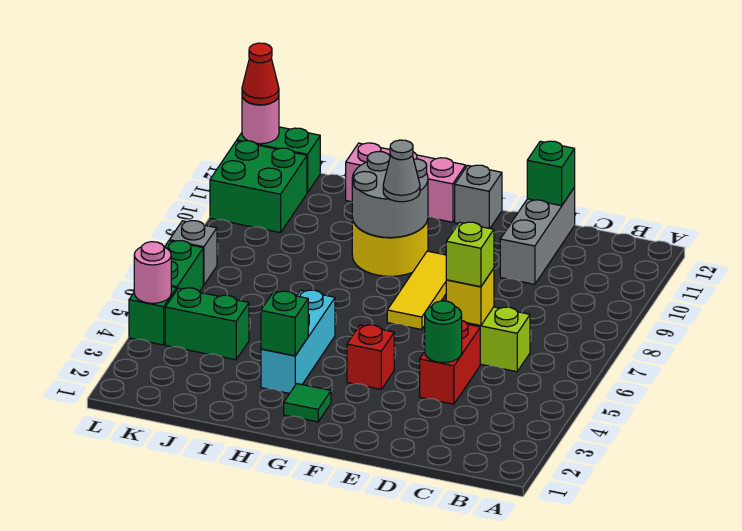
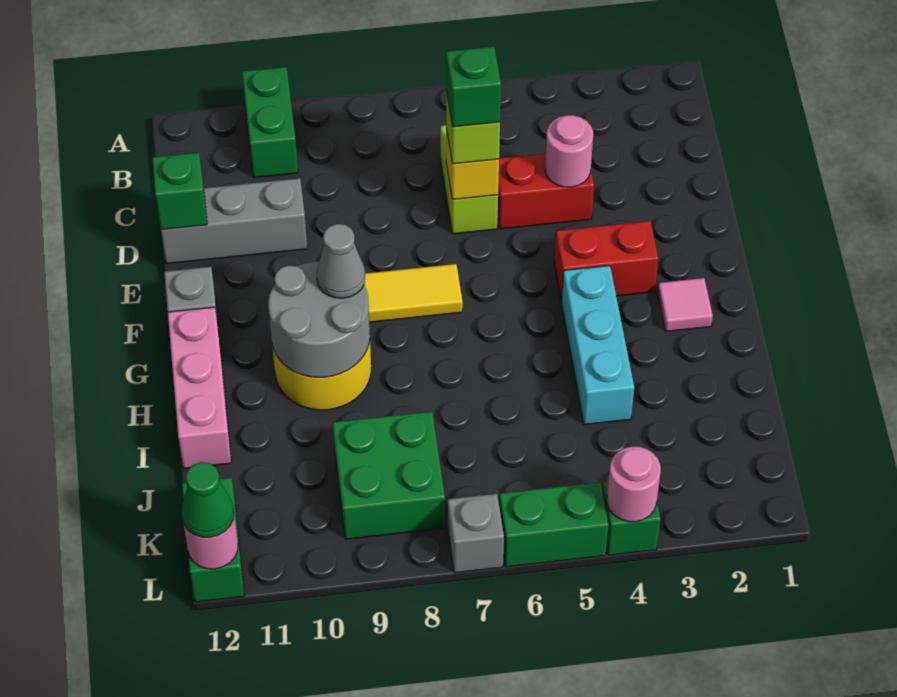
green 1x1 round brick [424,301,462,363] -> pink 1x1 round brick [545,115,593,187]
red 1x1 brick [347,325,394,389] -> red 1x2 brick [554,221,658,302]
green 1x1 tile [284,384,331,422] -> pink 1x1 tile [657,278,713,331]
cyan 1x3 brick [261,290,335,393] -> cyan 1x3 brick turned to [562,266,634,425]
green 1x1 brick [261,291,308,356] -> green 1x1 brick moved to [446,47,501,127]
green 1x2 brick [165,288,249,360] -> green 1x2 brick moved to [242,67,298,178]
green 2x2 brick [210,141,307,233] -> green 2x2 brick moved to [333,412,445,539]
red 1x1 cone [242,43,279,105] -> green 1x1 cone [182,462,234,537]

